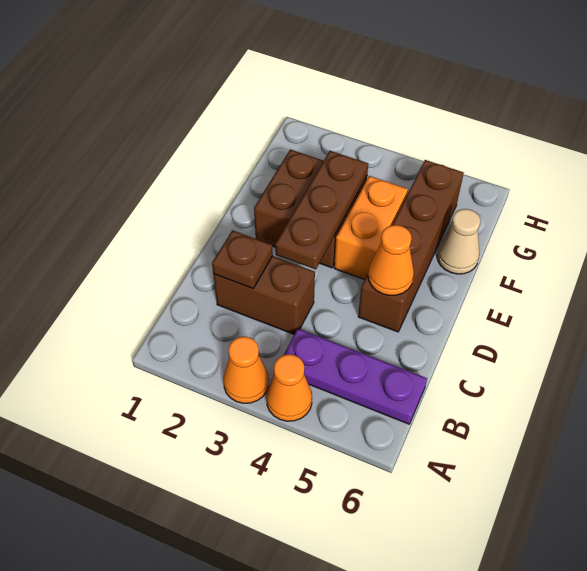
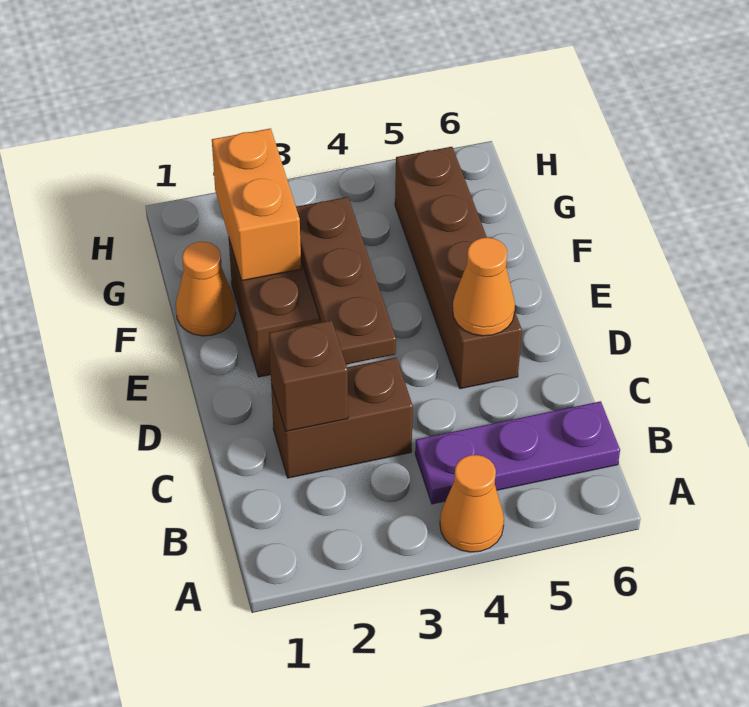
orange 1x1 cone [224,337,269,403] -> orange 1x1 cone moved to [176,242,236,336]
brown 1x1 plate [212,230,273,289] -> brown 1x1 brick [269,320,348,431]
orange 1x2 brick [334,176,408,280] -> orange 1x2 brick moved to [212,128,301,281]
tan 1x1 cone [437,209,480,274] -> none

